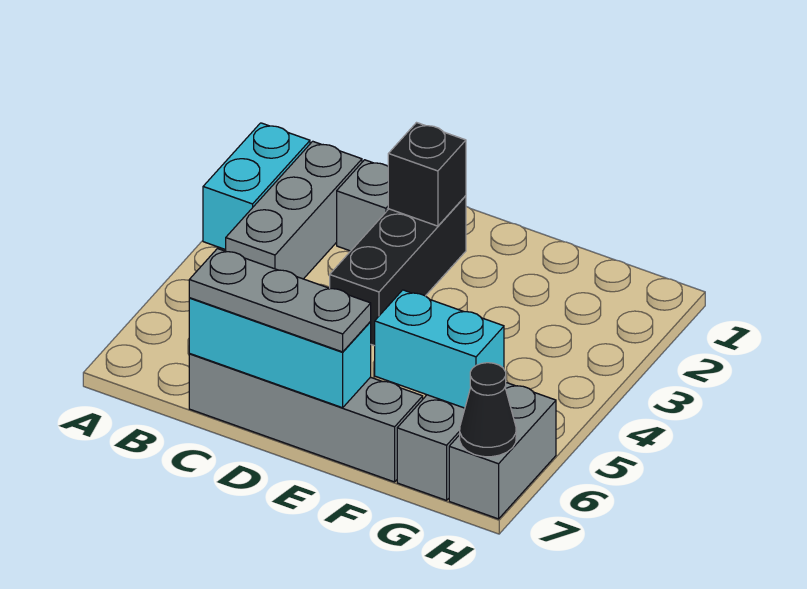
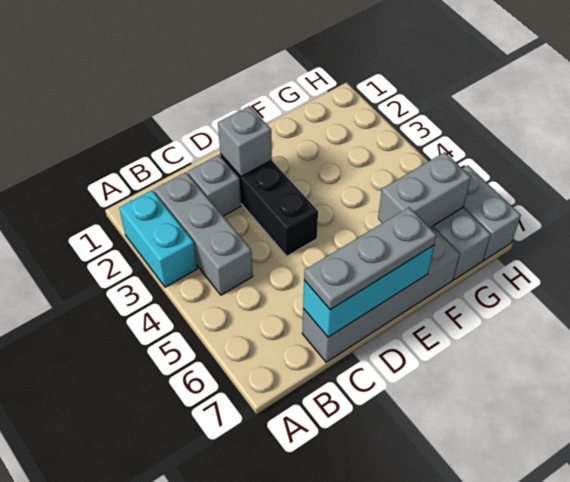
black 1x1 brick [388,123,466,226] -> grey 1x1 brick [218,106,272,177]
cyan 1x2 brick [375,290,504,408] -> grey 1x2 brick [378,152,471,228]
black 1x1 cone [460,363,516,457] -> none

